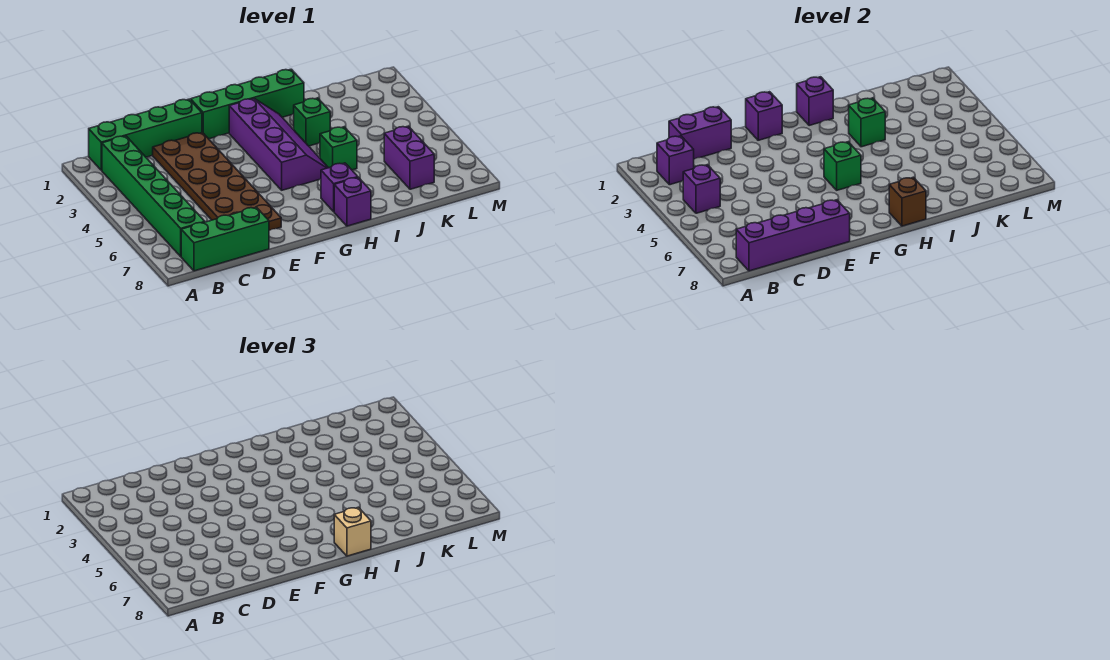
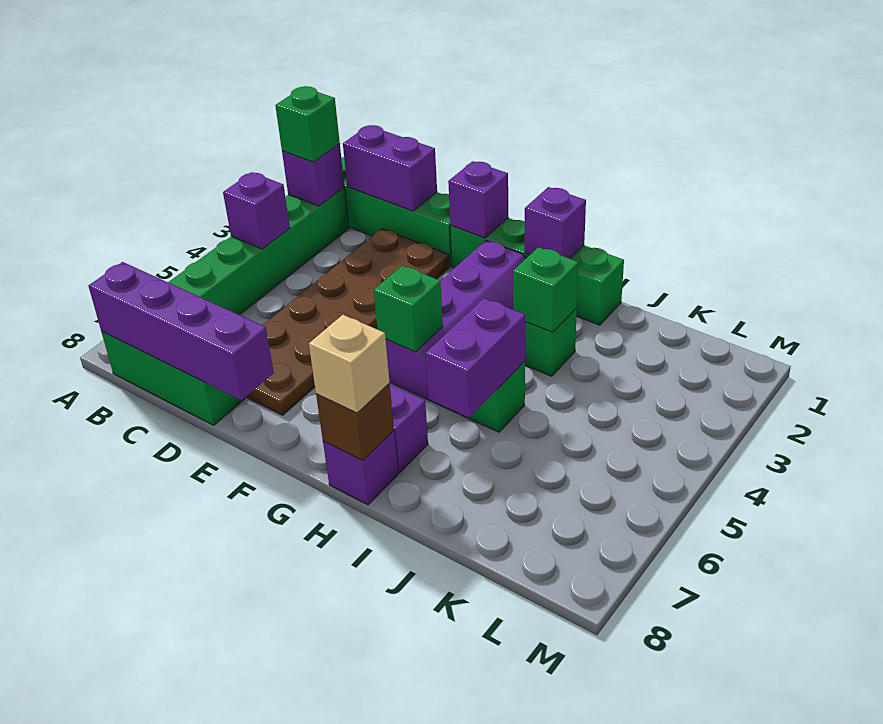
none -> green 1x1 brick [275,86,340,162]
purple 1x2 brick [384,126,434,189] -> purple 1x2 brick moved to [426,298,525,418]

